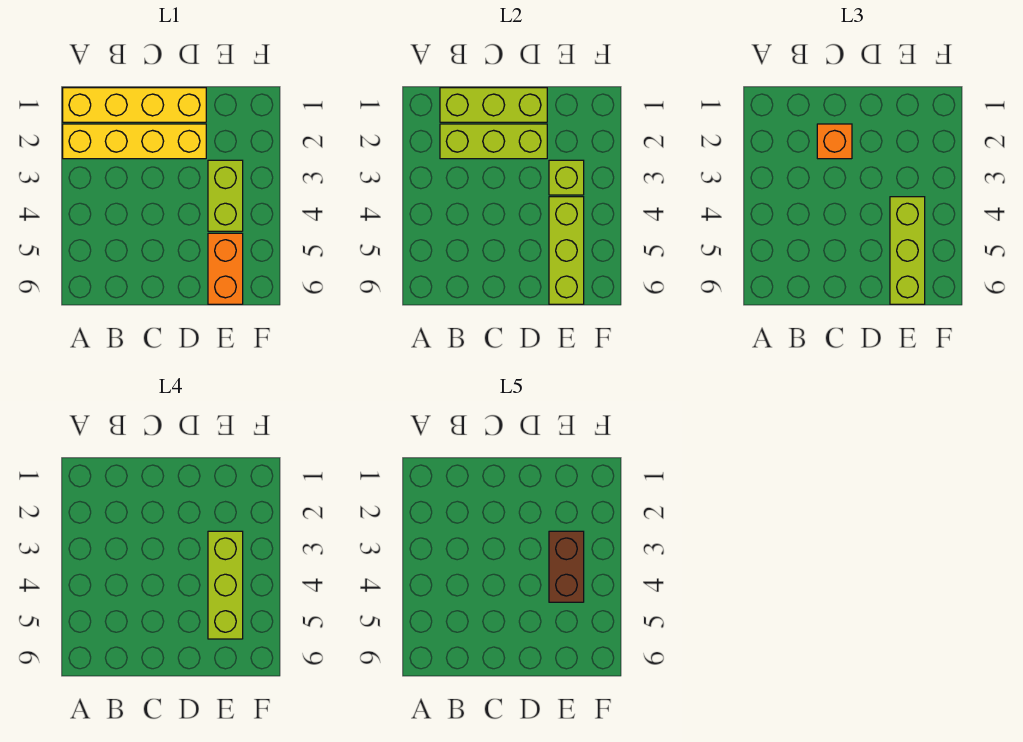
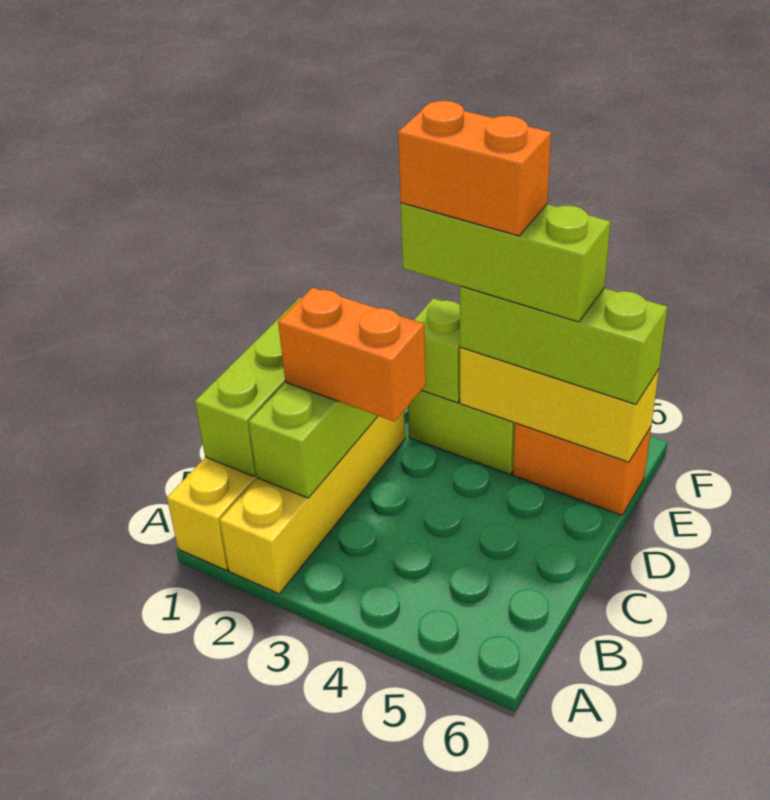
orange 1x1 brick [817,124,852,159] -> orange 1x2 brick [278,288,426,422]
brown 1x2 brick [549,531,584,602] -> orange 1x2 brick [398,101,551,236]
lime 1x3 brick [549,197,584,304] -> yellow 1x3 brick [460,347,659,462]

